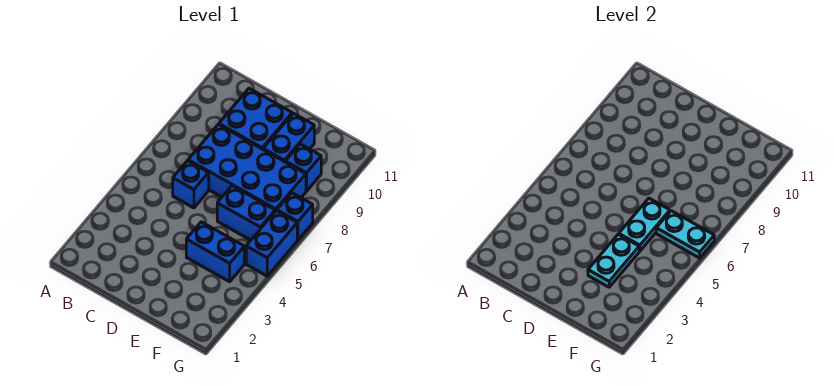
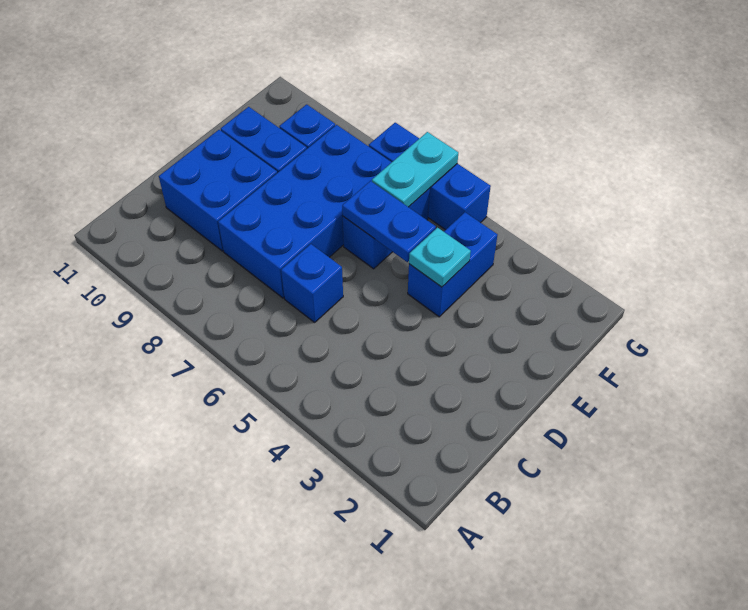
cyan 1x2 plate [588,234,639,287] -> cyan 1x1 plate [409,228,471,287]
cyan 1x2 plate [619,198,670,251] -> blue 1x2 plate [342,181,436,262]

